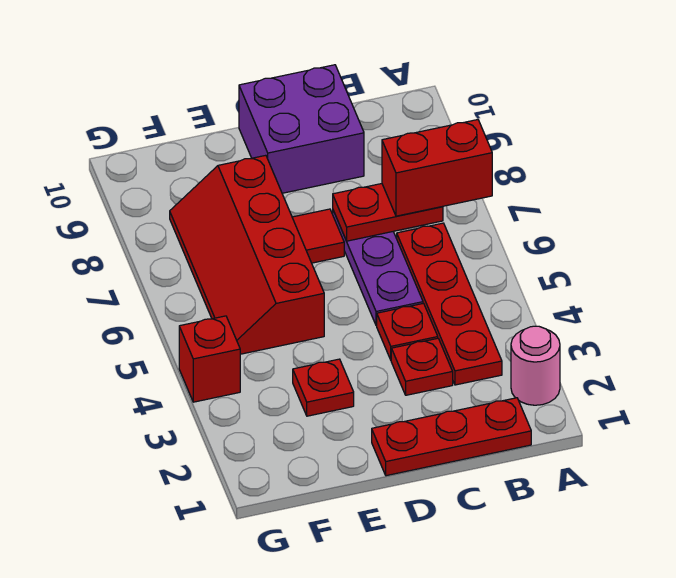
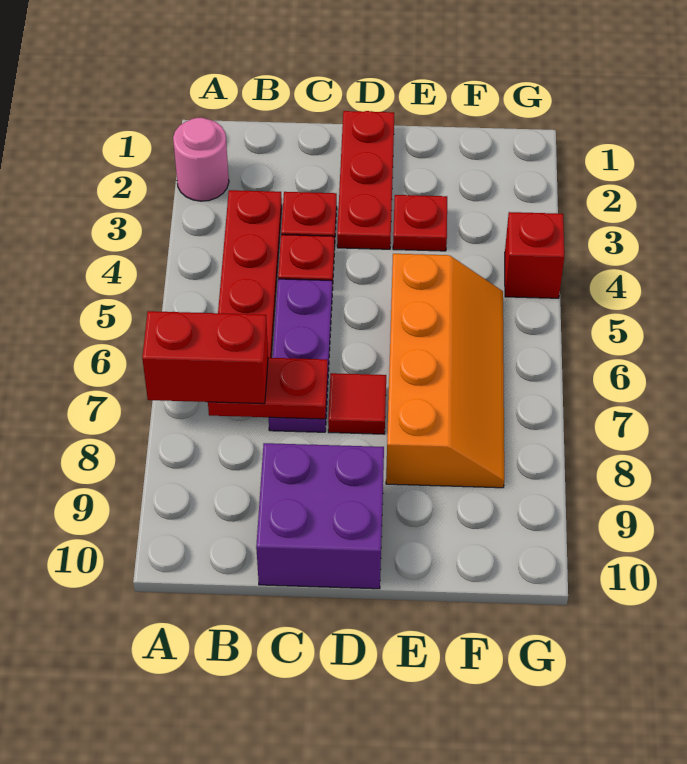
red 1x3 plate [372,398,531,476] -> red 1x3 plate turned to [337,111,394,249]
red 2x4 slope [170,155,324,354] -> orange 2x4 slope [386,254,504,488]

